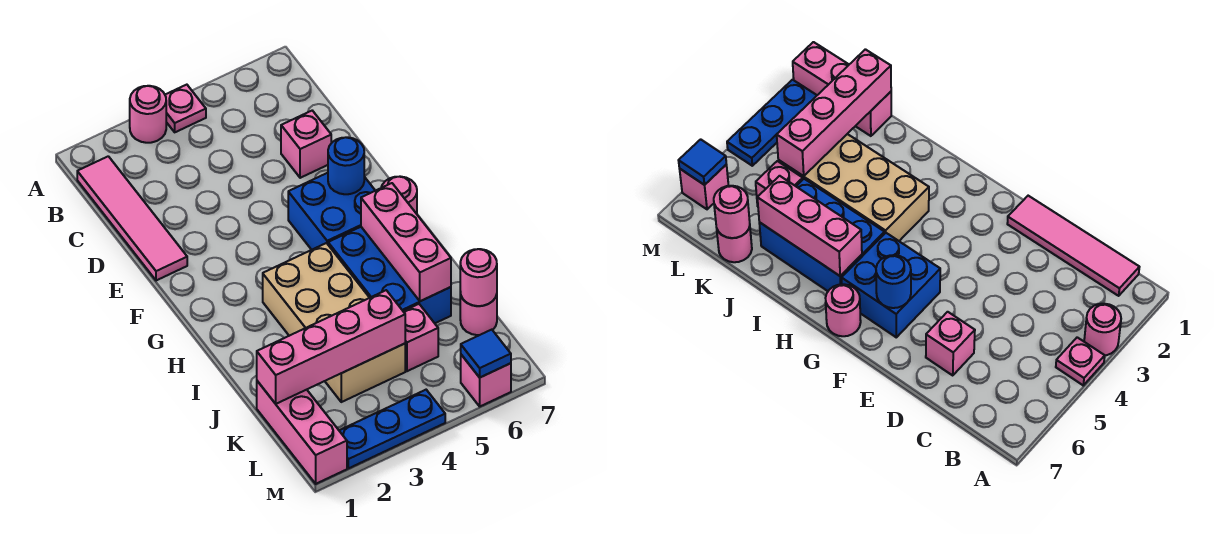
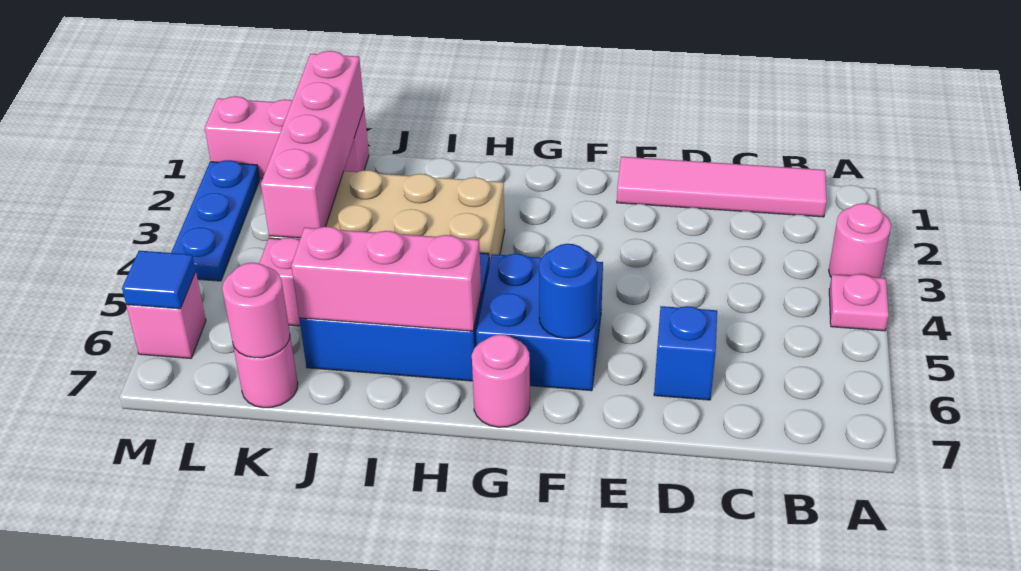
pink 1x1 brick [281,111,331,178] -> blue 1x1 brick [654,306,717,400]

